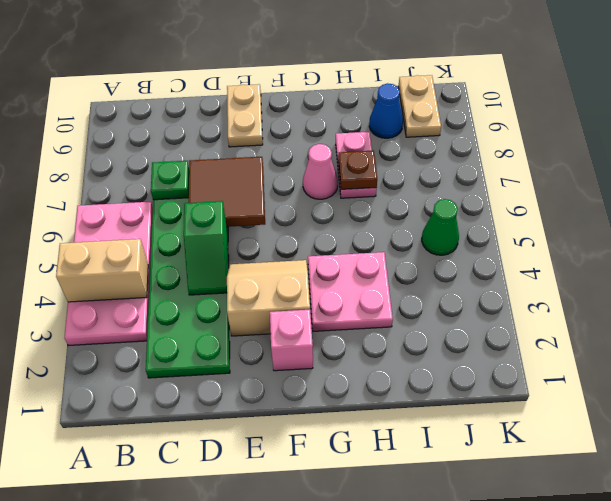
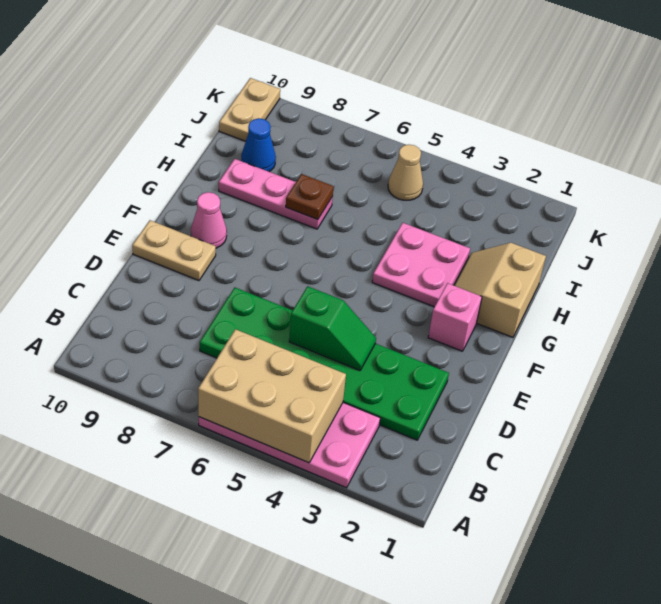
tan 1x2 brick [56,239,148,302] -> tan 2x3 brick [198,329,346,463]
green 1x1 plate [151,161,189,200] -> none
brown 2x2 tile [189,157,265,227] -> none
tan 2x2 slope [227,260,310,336] -> tan 2x2 slope moved to [454,243,546,337]
pink 1x1 cone [303,144,338,199] -> pink 1x1 cone moved to [191,192,227,248]
pink 1x2 plate [336,132,377,198] -> pink 1x3 plate [219,159,333,229]
green 1x1 cone [422,199,459,255] -> tan 1x1 cone [388,145,423,200]
tan 1x2 plate [399,75,441,137] -> tan 1x2 plate turned to [219,78,280,141]

